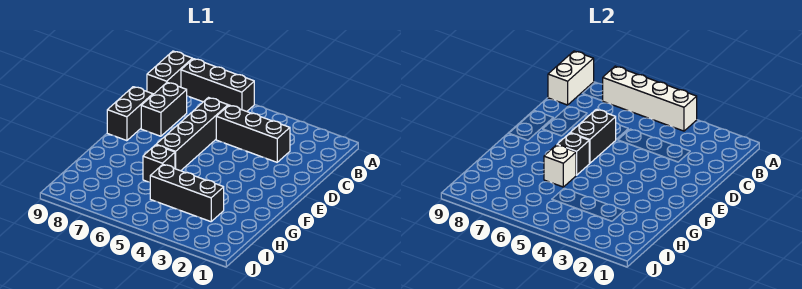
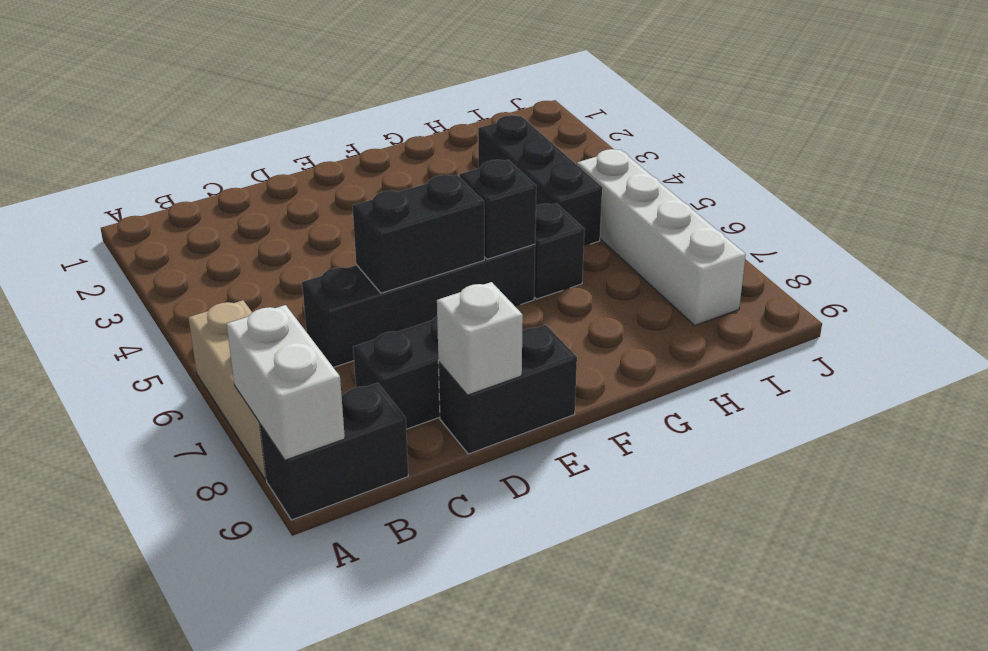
white 1x4 brick [603,66,697,131] -> white 1x4 brick moved to [577,149,746,325]
black 1x3 brick [181,59,254,111] -> tan 1x3 brick [188,300,266,480]
white 1x2 brick [548,51,594,105] -> white 1x2 brick turned to [227,305,345,460]
black 1x3 brick [216,105,290,162] -> none
white 1x1 brick [544,145,576,187] -> white 1x1 brick moved to [437,282,523,395]

